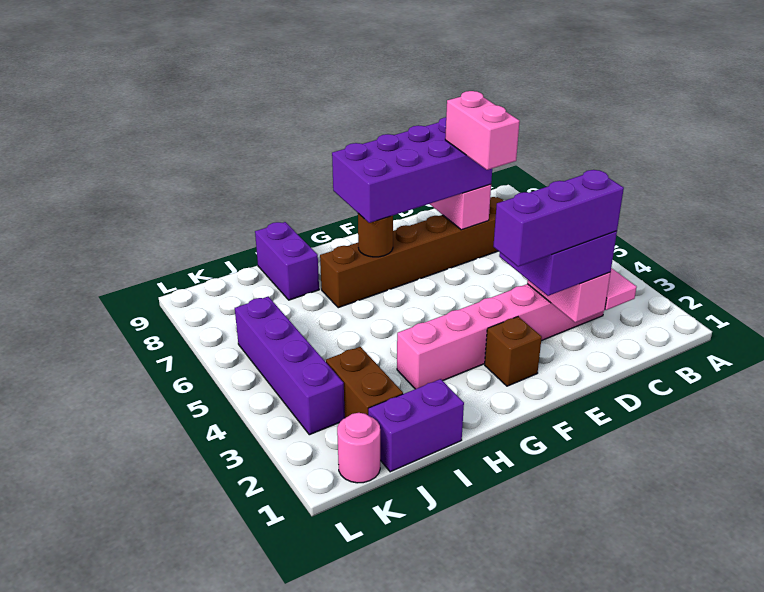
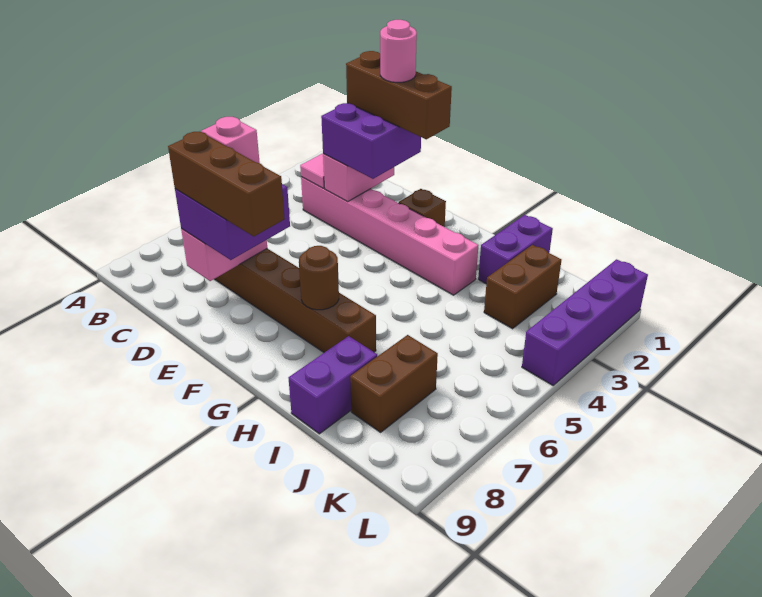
purple 1x3 brick [493,170,624,267] -> brown 1x3 brick [346,51,452,139]
pink 1x2 brick [445,91,520,170] -> pink 1x1 brick [201,117,260,163]
purple 2x4 brick [332,117,492,223] -> purple 2x2 brick [175,184,290,260]
none -> brown 1x3 brick [168,132,285,236]
purple 1x2 brick [368,379,464,472] -> purple 1x2 brick turned to [478,215,553,283]
none -> brown 1x2 brick [350,335,438,432]
pink 1x1 round brick [337,413,380,483] -> pink 1x1 round brick moved to [380,20,417,82]
purple 1x4 brick [235,296,345,435] -> purple 1x4 brick moved to [522,259,648,385]

